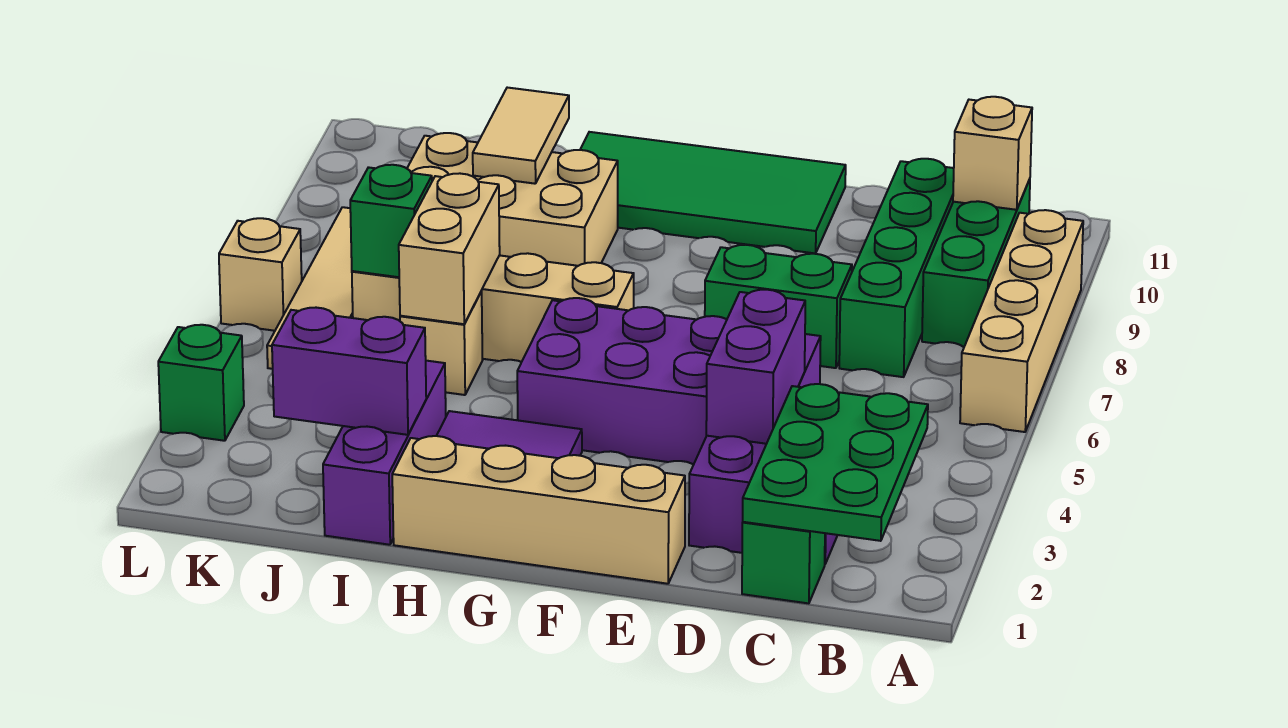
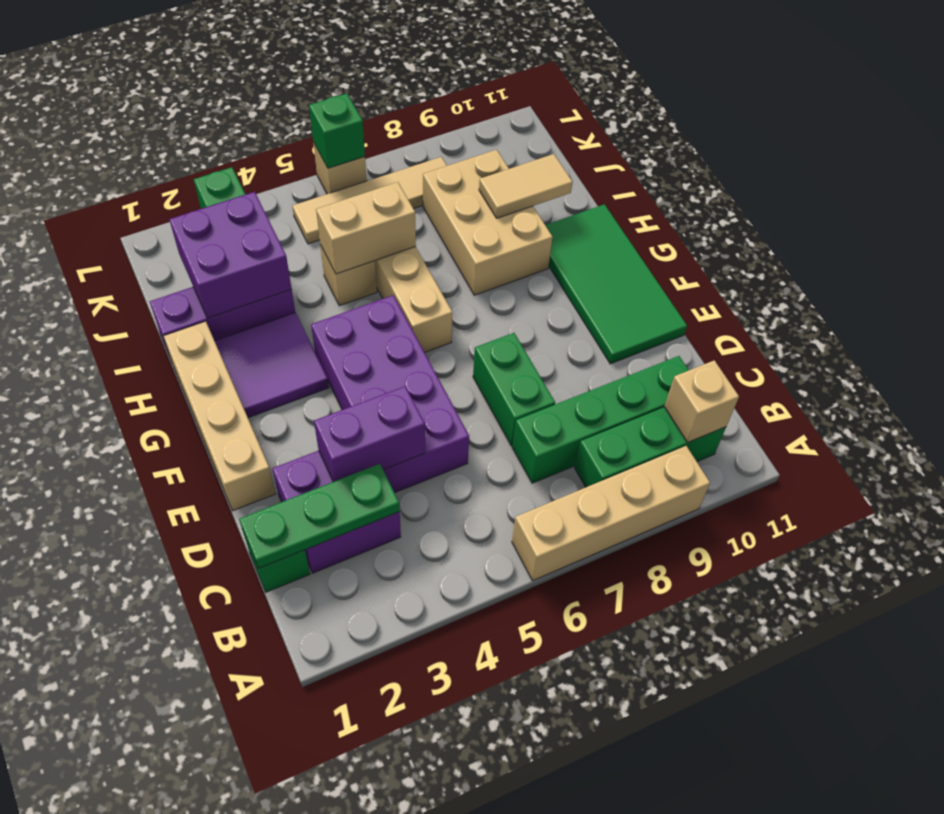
green 2x3 plate [743,384,928,541] -> green 1x3 plate [239,464,400,568]
purple 1x2 brick [272,308,426,435] -> purple 2x2 brick [169,192,292,318]
green 1x1 brick [350,165,432,277] -> green 1x1 brick moved to [309,93,365,168]

